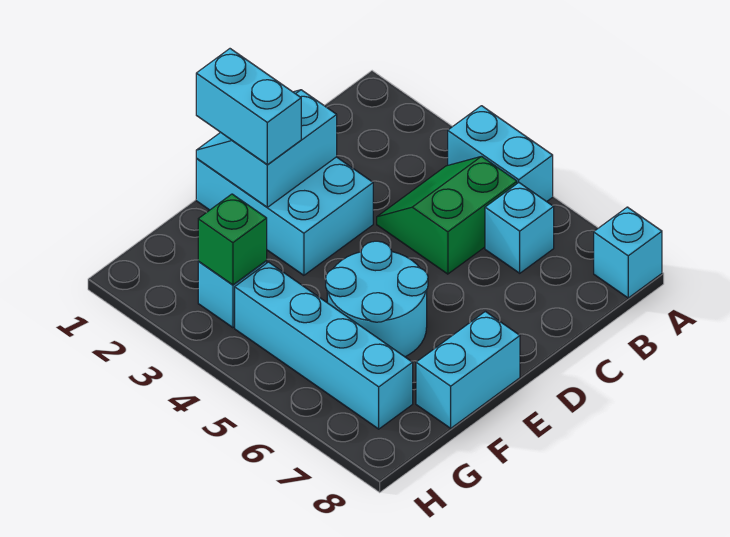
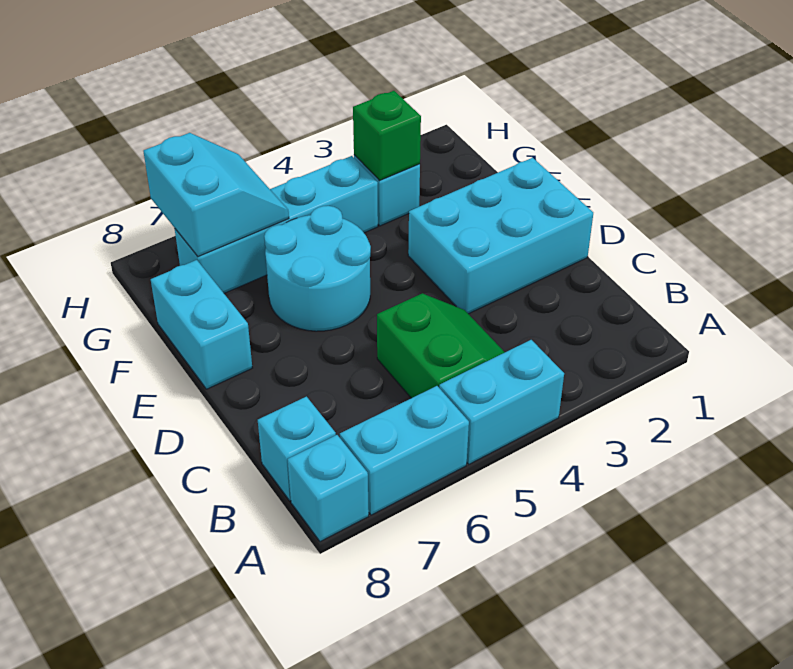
cyan 1x1 brick [485,183,554,273] -> cyan 1x1 brick moved to [258,397,336,501]
cyan 2x2 slope [196,90,337,207] -> cyan 2x2 slope moved to [143,133,289,257]
cyan 1x2 brick [196,49,301,165] -> cyan 1x2 brick moved to [340,386,469,515]

